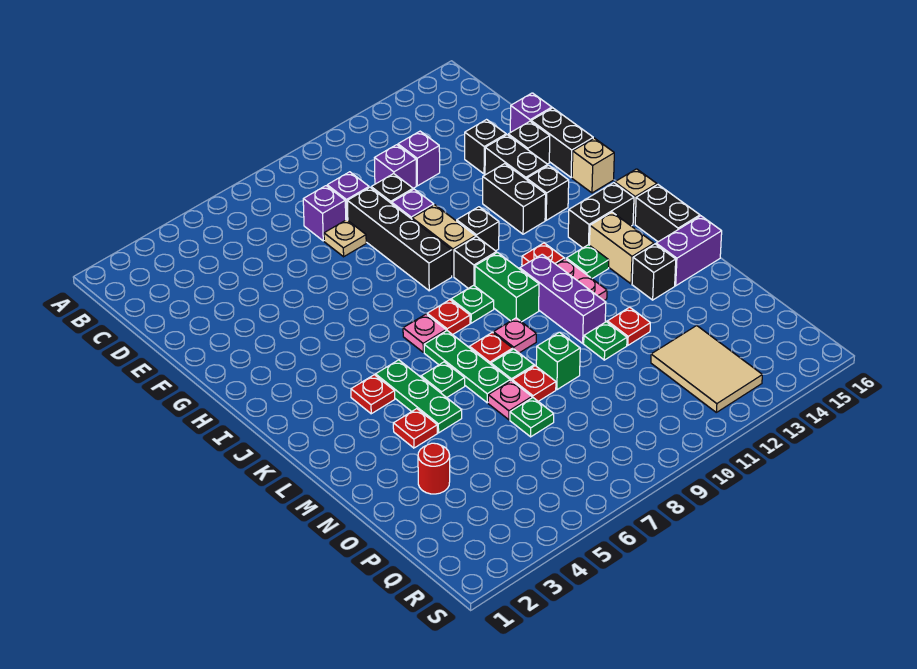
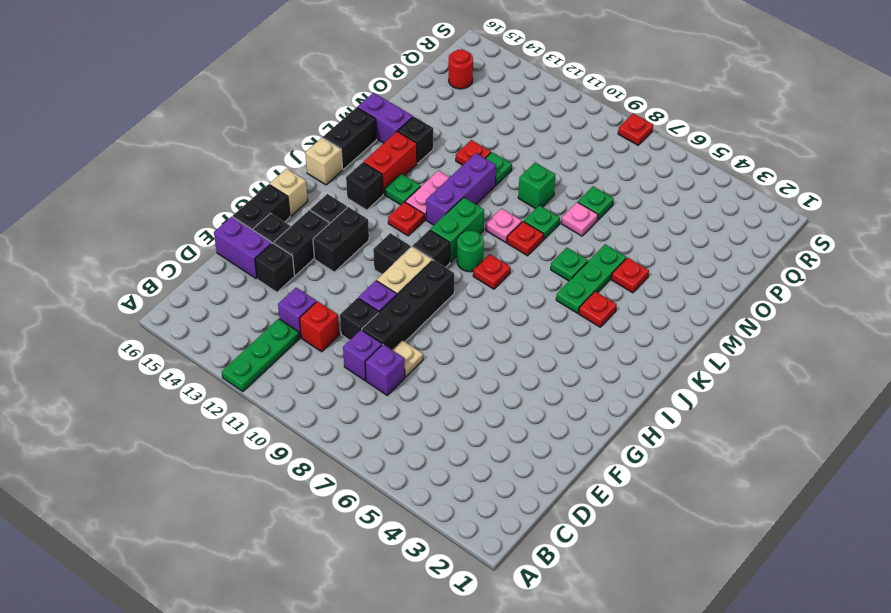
purple 1x1 brick [375,145,416,188] -> red 1x1 brick [299,301,339,352]
purple 1x1 brick [510,93,552,132] -> purple 1x2 brick [214,217,272,279]
pink 1x1 plate [403,314,446,352] -> none
green 1x1 plate [451,285,494,323] -> green 1x1 round brick [457,231,484,272]
black 1x2 brick [568,183,634,248] -> black 1x1 brick [346,162,383,210]
green 1x3 plate [424,331,510,403] -> green 1x3 plate moved to [222,319,299,392]
tan 1x2 brick [590,212,654,284] -> red 1x2 brick [364,132,417,194]
red 1x1 plate [512,366,556,401] -> red 1x1 plate moved to [618,113,653,145]
red 1x1 round brick [418,443,450,494] -> red 1x1 round brick moved to [449,49,473,89]
tan 2x3 tile [651,326,762,412] -> none

